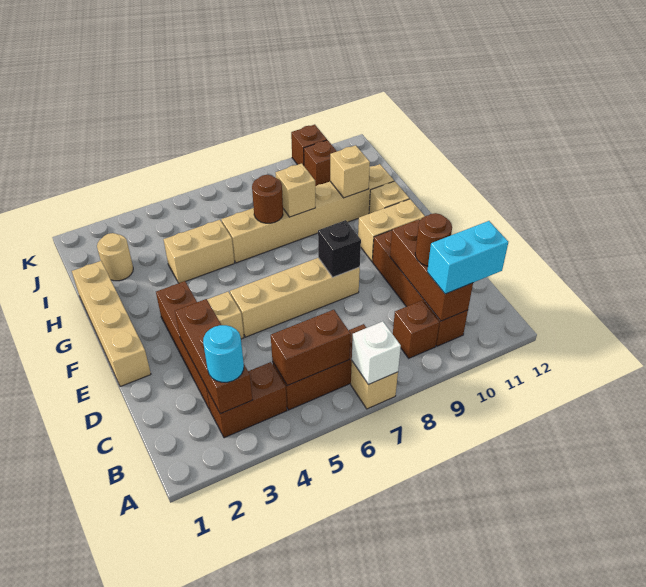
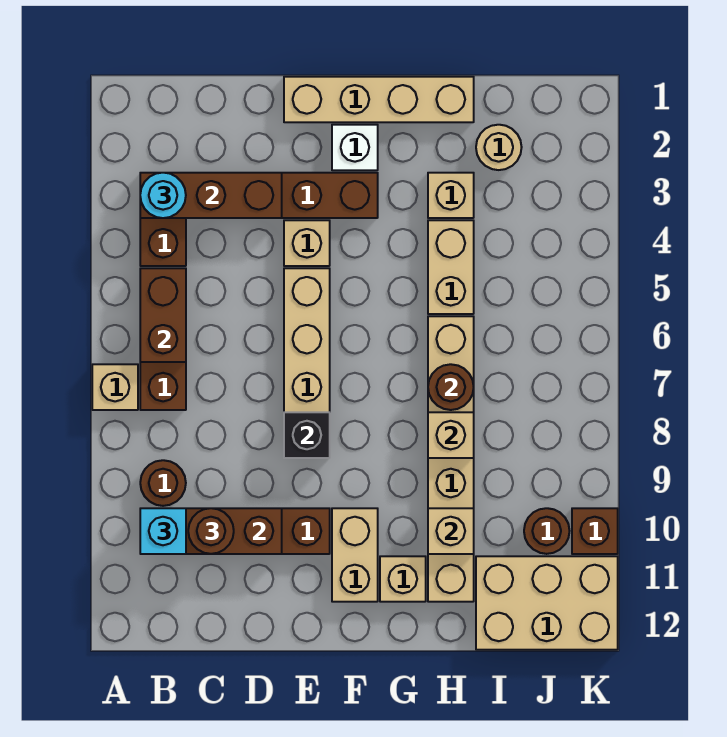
white 1x1 brick [352,321,401,385] -> white 1x1 brick moved to [332,125,378,170]
brown 1x1 brick [393,301,439,358] -> brown 1x1 round brick [140,460,186,506]
cyan 1x2 brick [427,221,508,294] -> cyan 1x1 brick [140,508,186,554]
none -> tan 1x1 brick [428,173,474,218]
none -> tan 2x3 brick [476,556,618,650]
brown 1x1 brick [304,140,337,186] -> brown 1x1 round brick [524,508,569,554]

